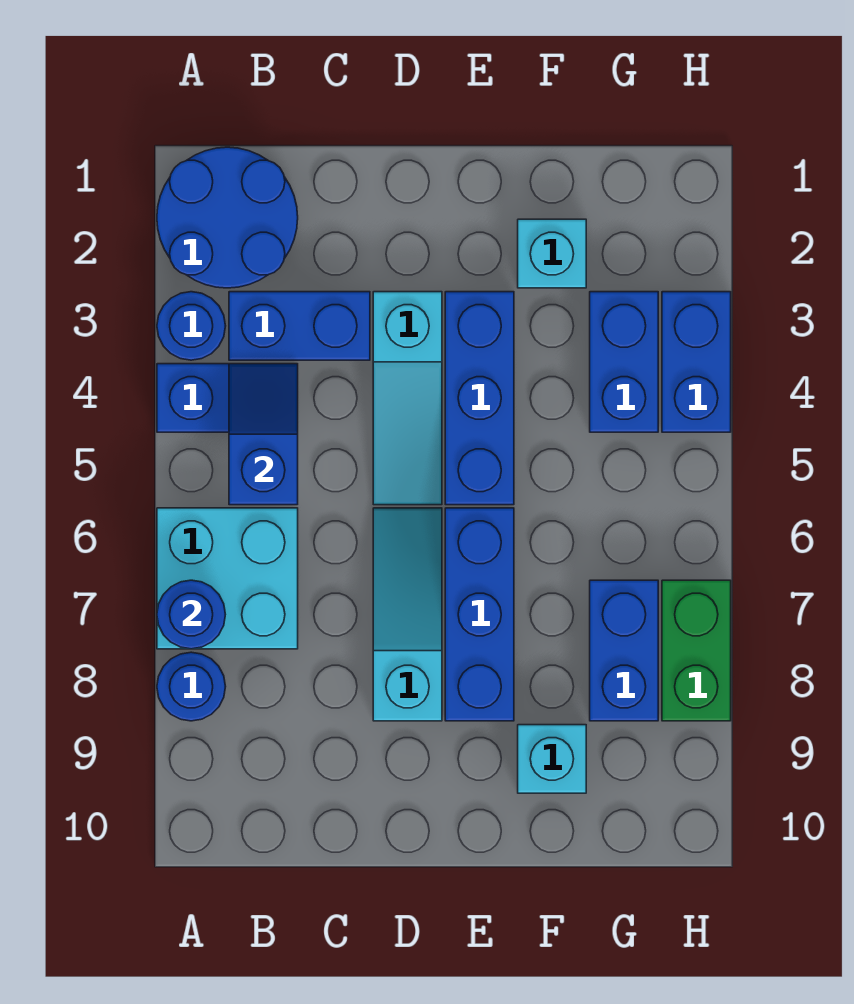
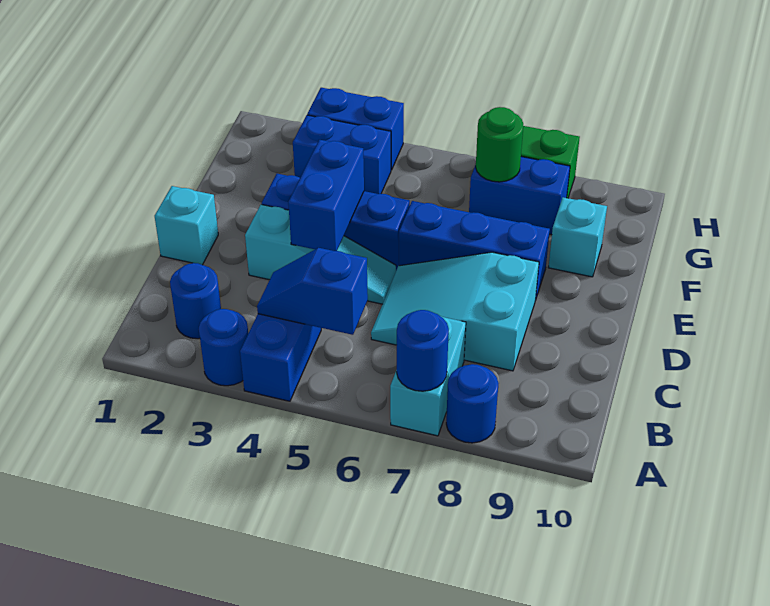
blue 2x2 round brick [157,147,298,288] -> blue 1x1 round brick [170,263,221,339]
cyan 2x2 brick [157,508,298,649] -> cyan 1x2 brick [390,316,466,436]
blue 1x2 brick [229,292,370,360] -> blue 1x2 brick moved to [288,140,364,251]
cyan 1x3 slope [373,508,442,721] -> cyan 2x3 slope [371,252,539,371]
cyan 1x1 brick [518,219,586,288] -> cyan 1x1 brick moved to [155,186,218,265]
none -> green 1x1 round brick [476,107,523,182]

